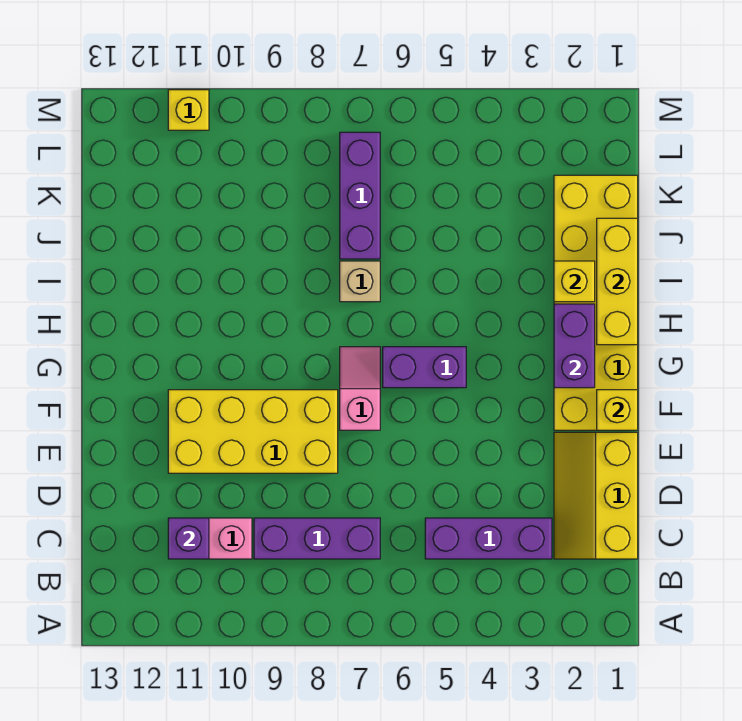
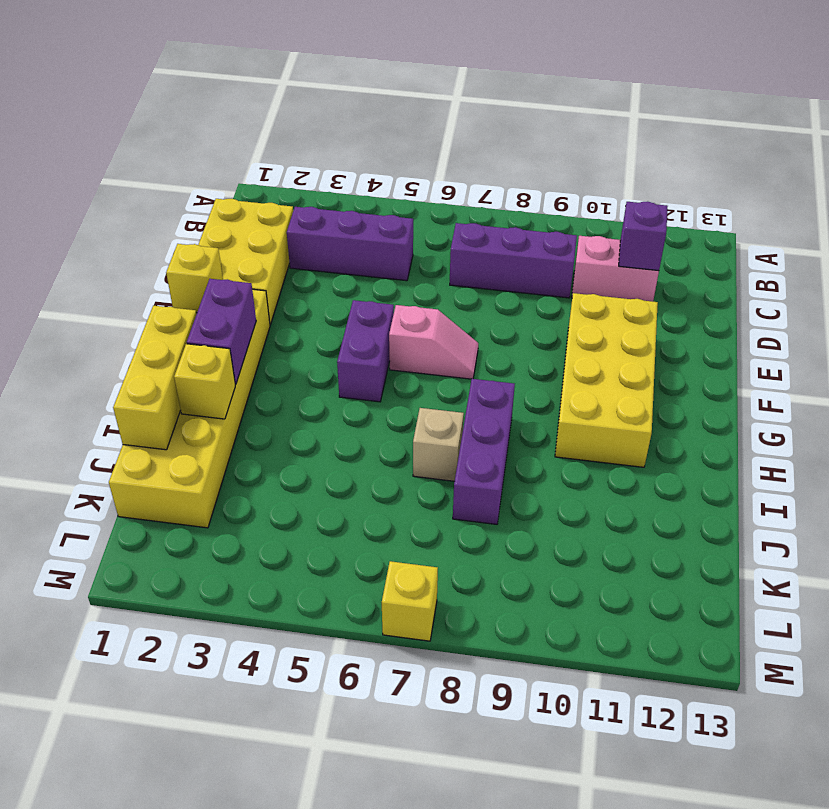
yellow 2x3 slope [554,432,638,559] -> yellow 2x3 brick [198,199,293,325]
yellow 2x4 brick [168,390,338,473] -> yellow 2x4 brick turned to [555,293,658,467]
pink 1x2 slope [340,347,380,430] -> pink 1x2 slope turned to [389,305,478,379]
purple 1x2 brick [383,347,466,388] -> purple 1x2 brick turned to [337,300,394,402]
purple 1x3 brick [340,132,380,259] -> purple 1x3 brick moved to [453,379,515,524]
yellow 1x1 brick [168,90,209,130] -> yellow 1x1 brick moved to [382,561,438,641]

